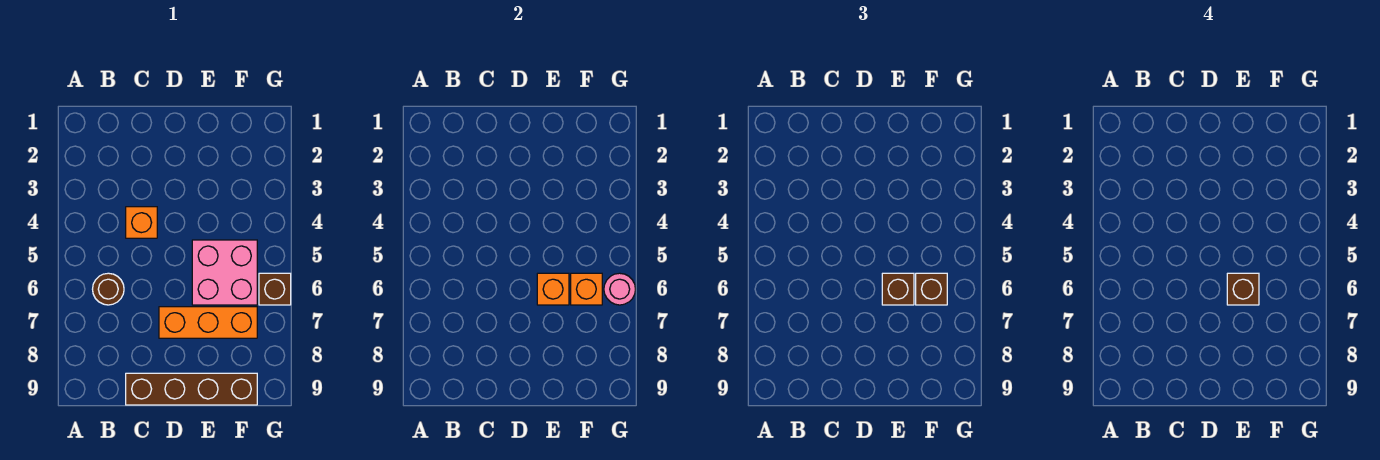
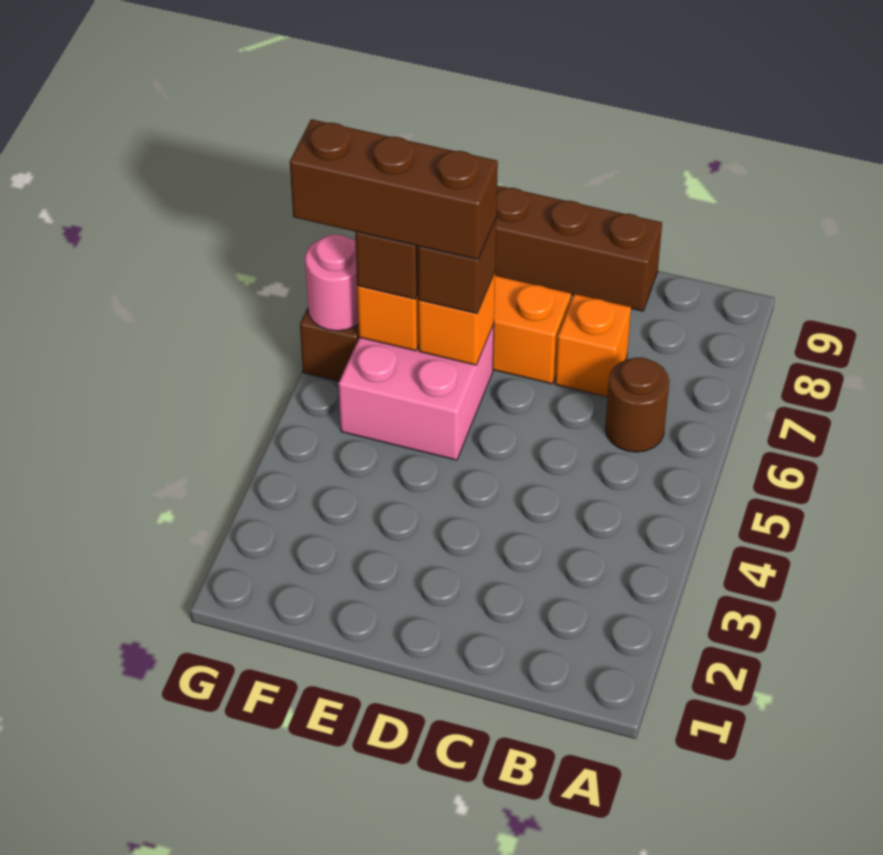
orange 1x1 brick [126,207,157,238] -> orange 1x1 brick moved to [555,294,631,397]
brown 1x1 brick [1227,273,1259,305] -> brown 1x3 brick [290,119,498,260]

